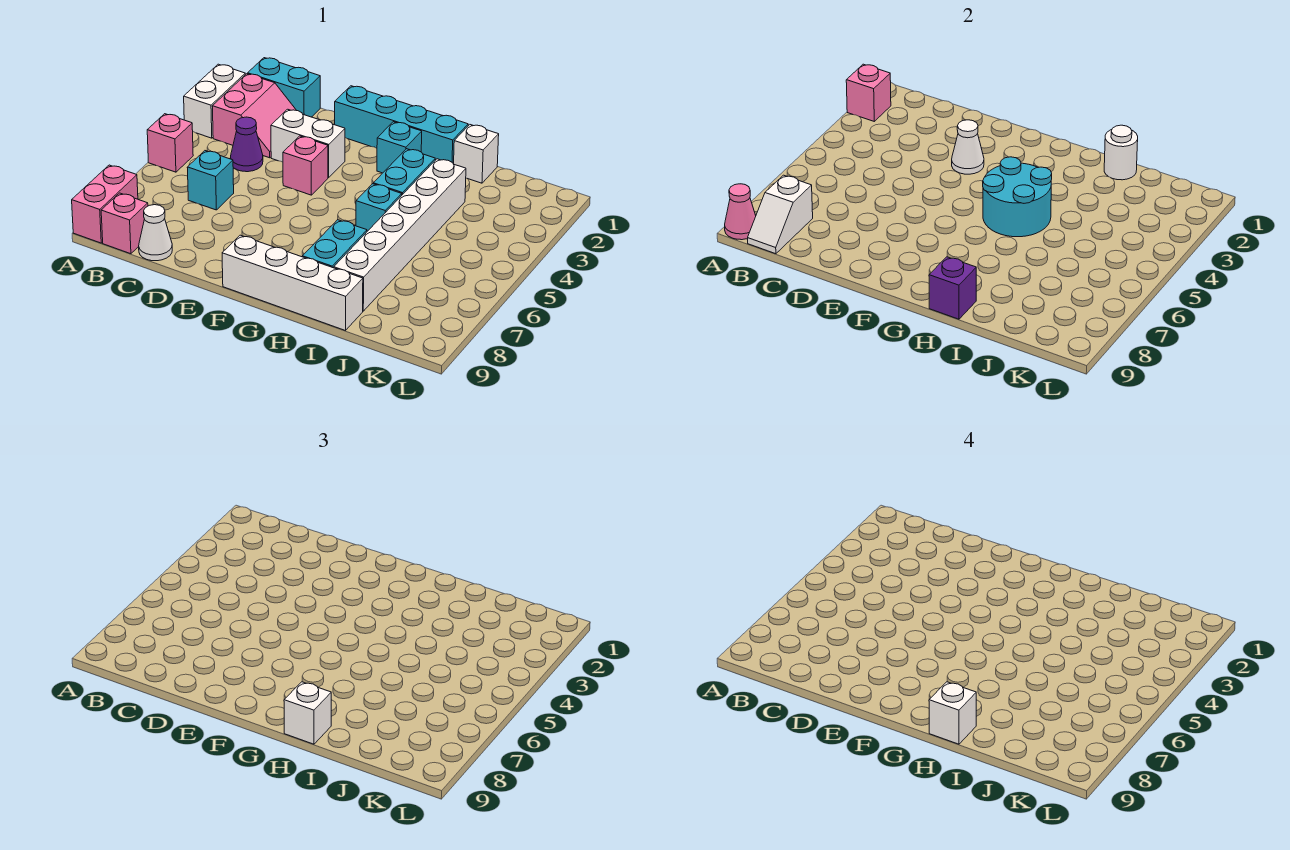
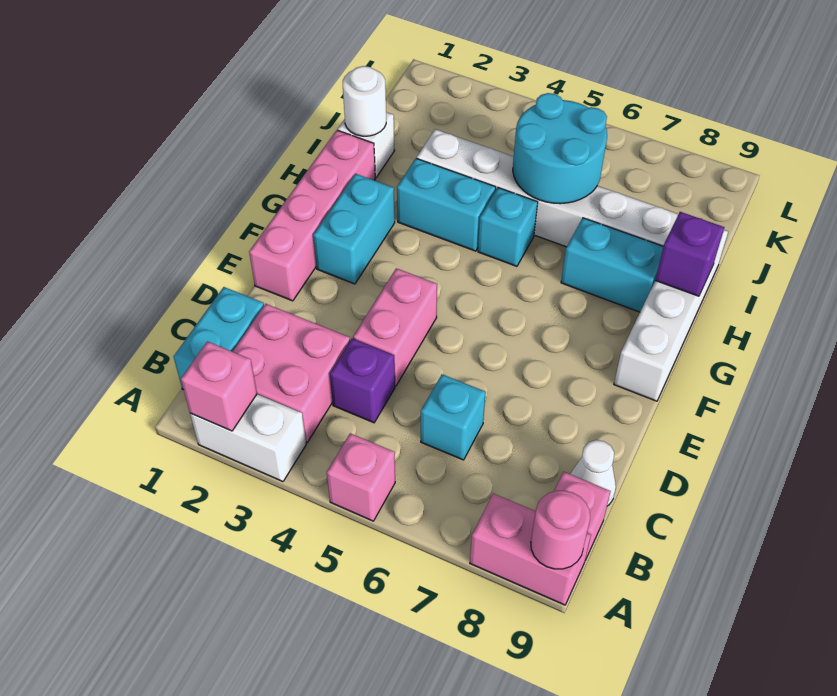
pink 1x1 cone [725,184,756,240] -> pink 1x1 round brick [531,491,590,569]
pink 2x2 slope [212,74,297,158] -> pink 2x2 brick [233,304,350,442]
white 1x2 slope [748,175,813,254] -> none
purple 1x1 cone [231,117,263,172] -> purple 1x1 brick [330,338,395,423]
white 1x2 brick [271,109,345,178] -> none
cyan 1x4 brick [335,86,468,164] -> pink 1x4 brick [249,130,375,301]
white 1x1 cone [952,120,984,174] -> none
pink 1x1 brick [283,136,328,195] -> pink 1x2 brick [353,268,437,386]
cyan 1x1 brick [377,122,422,173] -> cyan 1x2 brick [313,174,395,284]
cyan 2x2 round brick [983,157,1052,237] -> cyan 2x2 round brick moved to [513,93,607,204]
white 1x1 brick [284,682,331,744] -> none
white 1x1 brick [929,682,976,744] -> none

